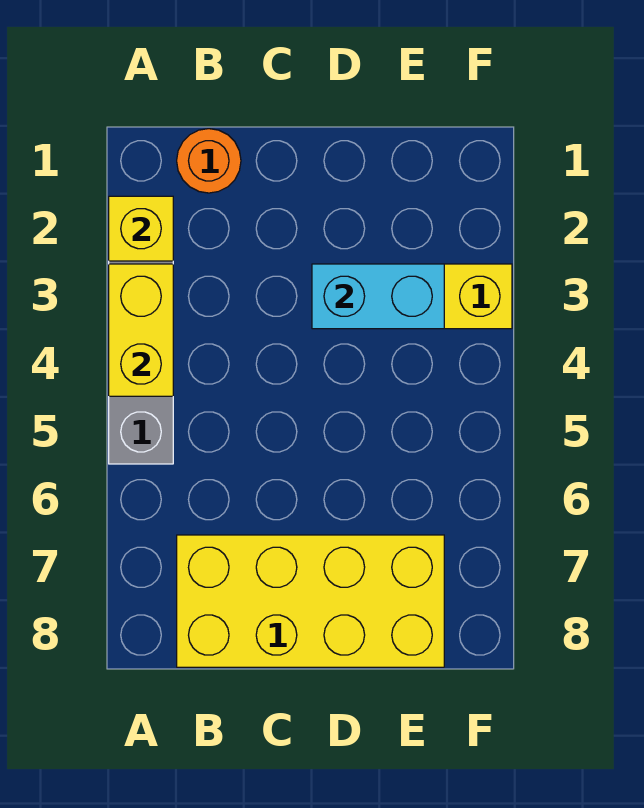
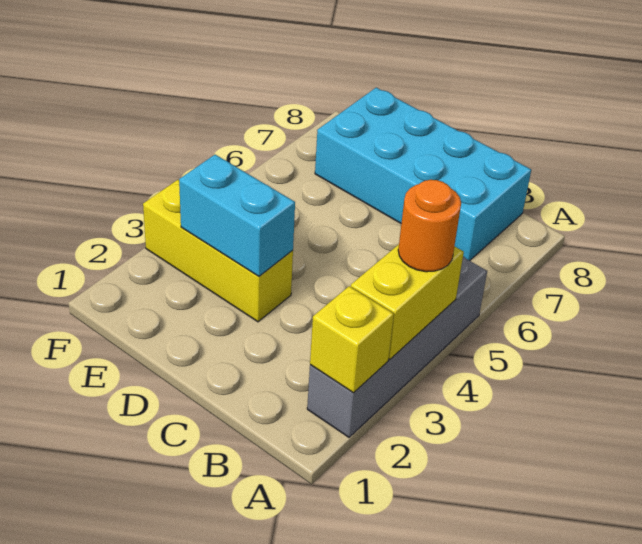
orange 1x1 round brick [177,129,241,193] -> orange 1x1 round brick moved to [398,180,461,272]
yellow 2x4 brick [177,535,444,667] -> cyan 2x4 brick [315,88,531,261]

